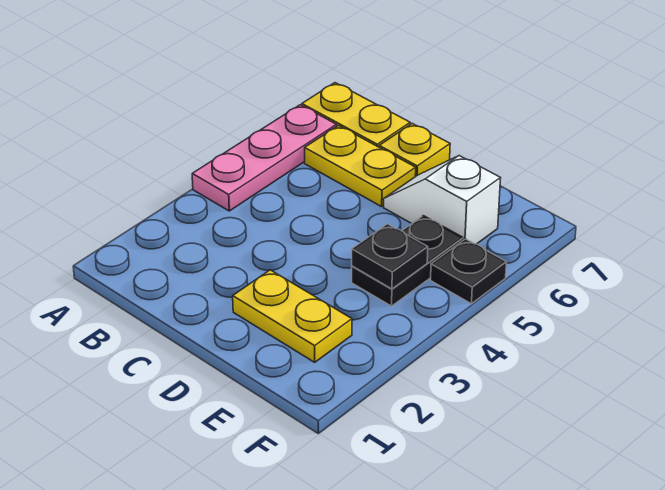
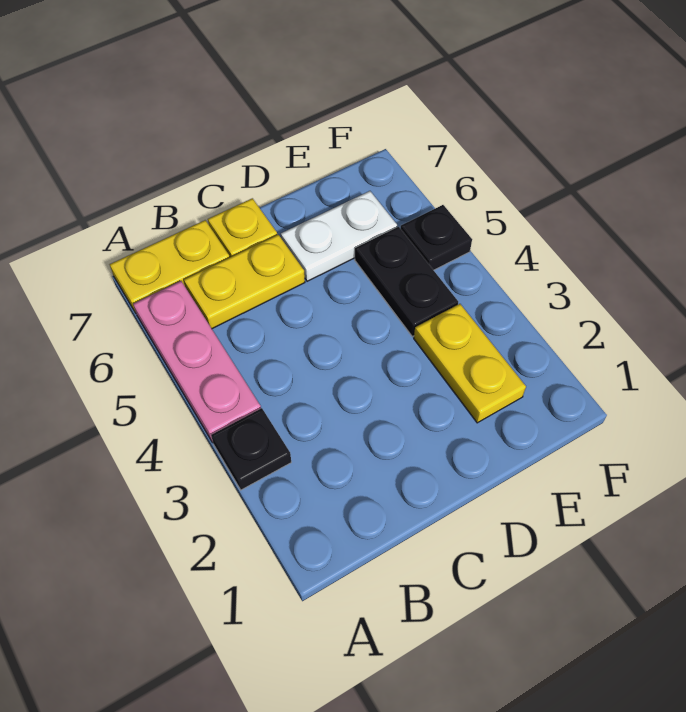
yellow 1x2 plate [233,270,352,362] -> yellow 1x2 plate turned to [414,304,526,423]
white 1x2 slope [384,156,501,244] -> white 1x2 plate [281,191,397,281]
black 1x1 plate [352,224,428,289] -> black 1x1 plate moved to [211,408,291,490]

